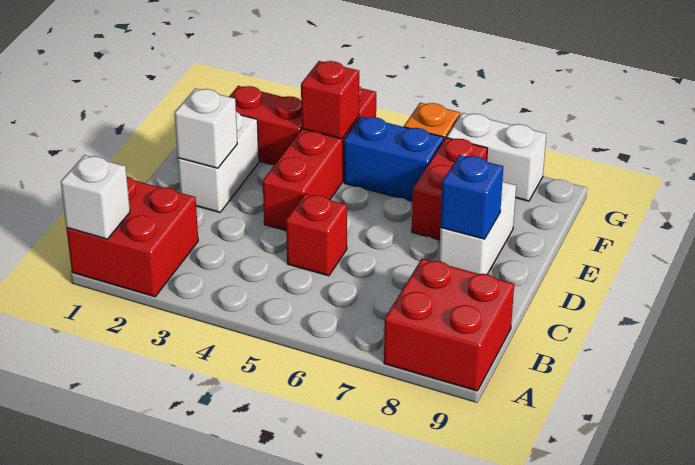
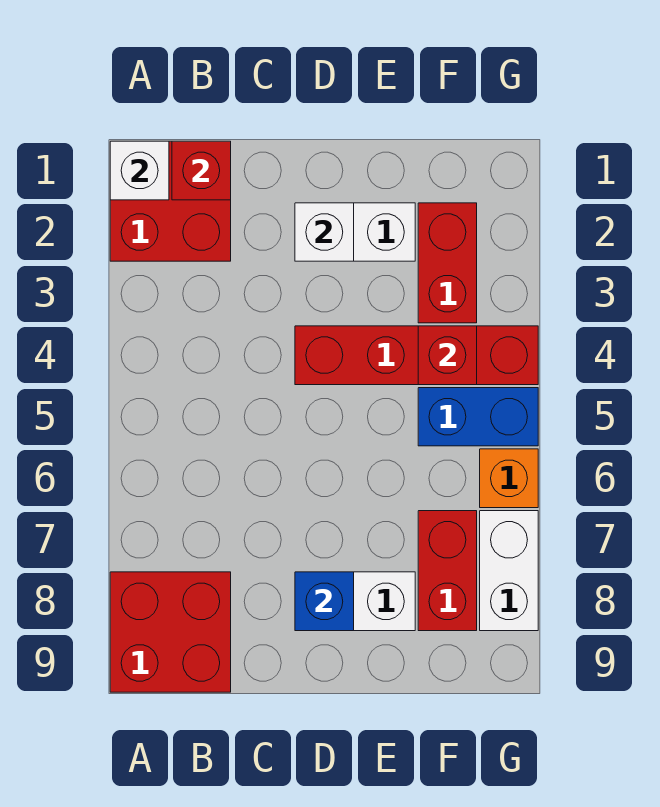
red 1x1 brick [286,194,347,276] -> red 1x1 brick moved to [172,141,231,200]
red 1x2 brick [412,138,487,240] -> red 1x2 brick turned to [418,511,477,631]
blue 1x2 brick [344,116,444,201] -> blue 1x2 brick turned to [418,388,538,446]

